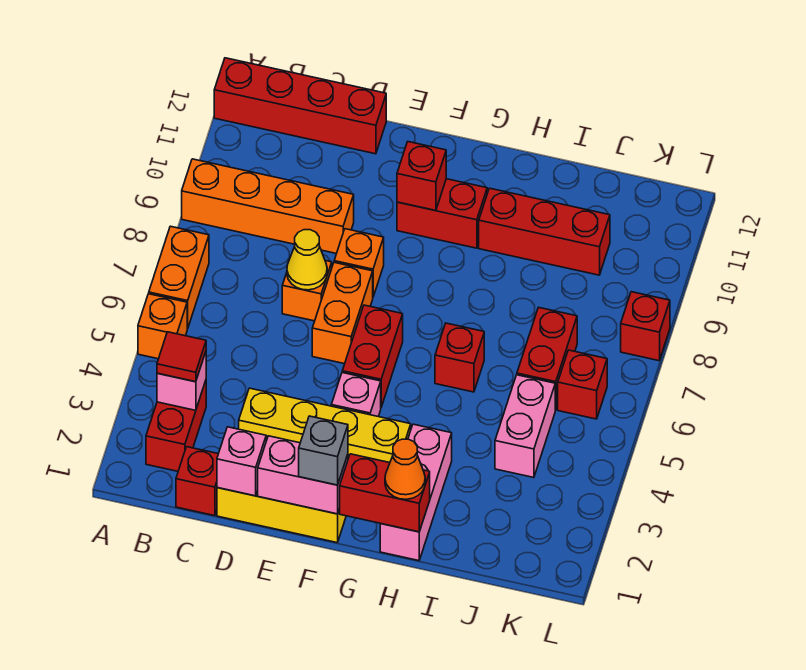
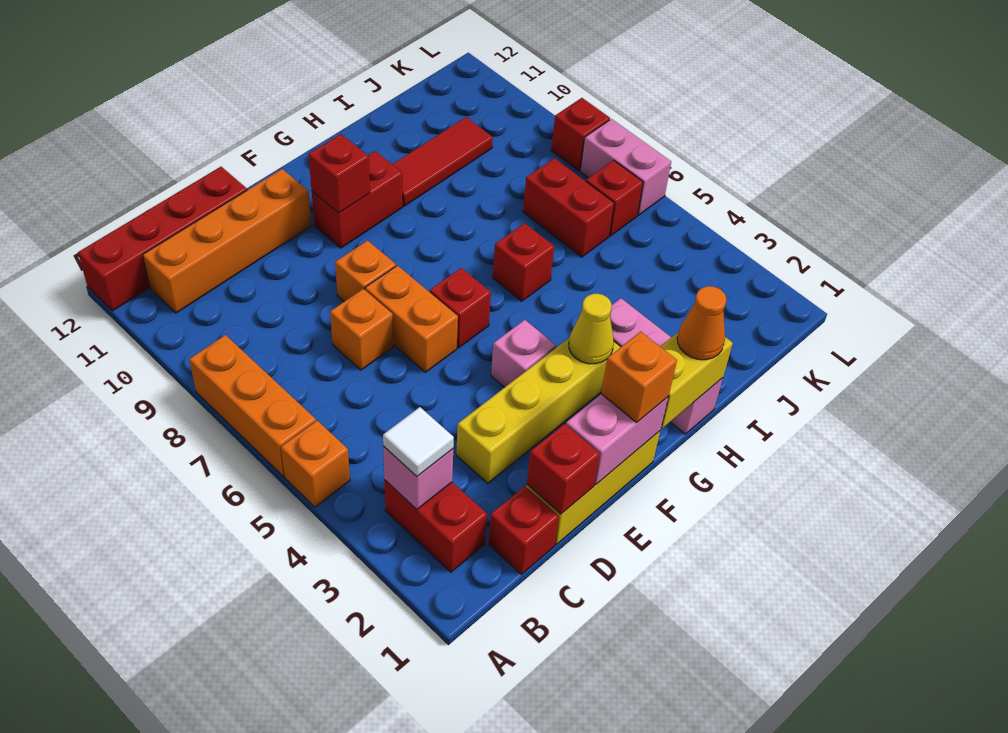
orange 1x2 brick [149,226,209,329] -> orange 1x3 brick [189,335,316,477]
orange 1x4 brick [182,159,354,253] -> orange 1x4 brick moved to [143,169,312,313]
red 1x1 tile [157,332,206,382] -> white 1x1 tile [383,407,454,476]
pink 1x1 brick [217,427,266,496] -> red 1x1 brick [527,424,600,514]
yellow 1x1 cone [287,230,327,290] -> yellow 1x1 cone moved to [569,294,614,364]
grey 1x1 brick [299,416,348,485] -> orange 1x1 brick [601,332,677,423]
red 1x2 brick [342,305,403,407] -> red 1x1 brick [430,268,491,348]
red 1x2 brick [339,454,430,532] -> yellow 1x2 brick [660,332,733,428]
red 1x3 brick [479,188,610,275] -> red 1x3 tile [392,117,493,206]
pink 1x2 brick [495,375,555,478] -> pink 1x2 brick moved to [580,119,671,215]

